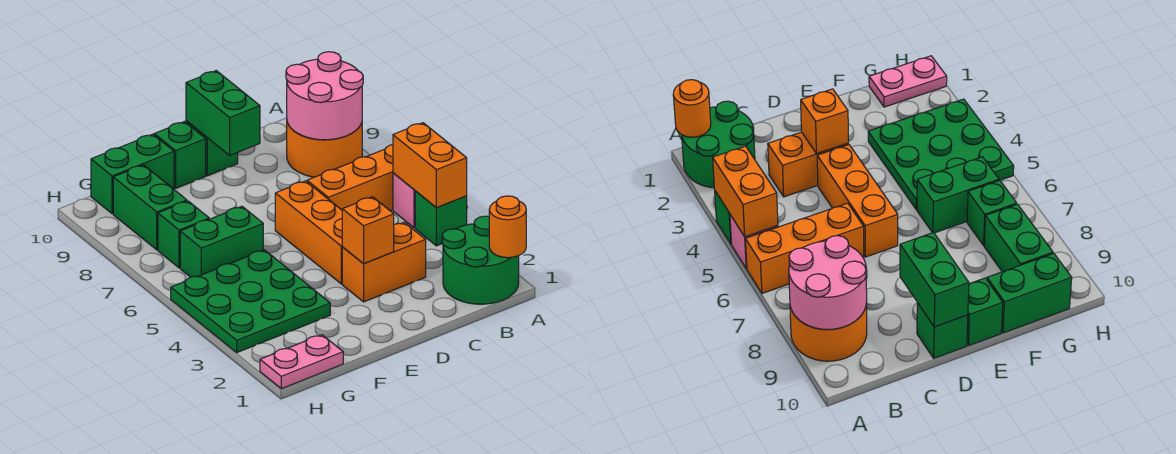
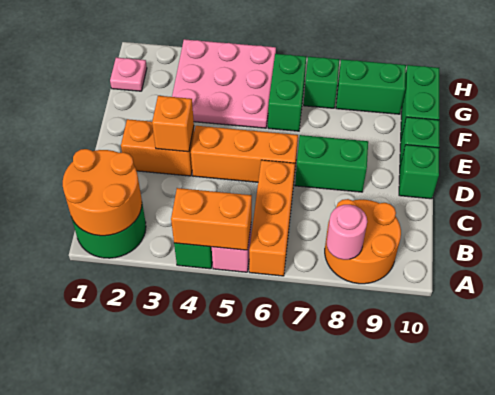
orange 1x1 round brick [489,196,526,258] -> orange 2x2 round brick [63,149,142,236]
pink 2x2 round brick [286,52,363,140] -> pink 1x1 round brick [327,205,367,260]
orange 1x2 brick [342,222,426,302] -> orange 1x2 brick turned to [121,119,194,176]
green 1x2 brick [186,71,260,155] -> green 1x2 brick moved to [295,135,368,192]
green 3x3 plate [171,250,330,352] -> pink 3x3 plate [172,39,276,128]
pink 1x2 plate [260,335,343,389] -> pink 1x1 plate [110,58,147,91]

